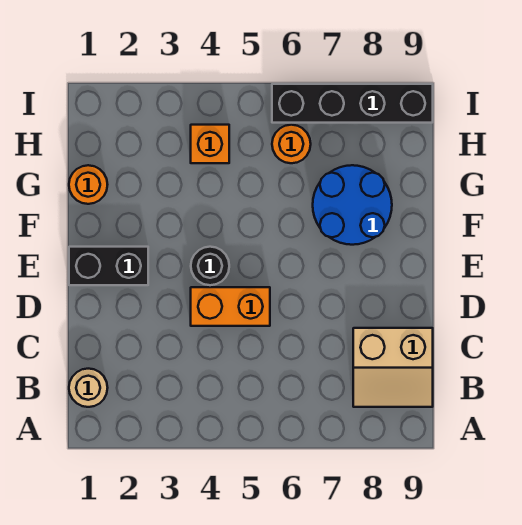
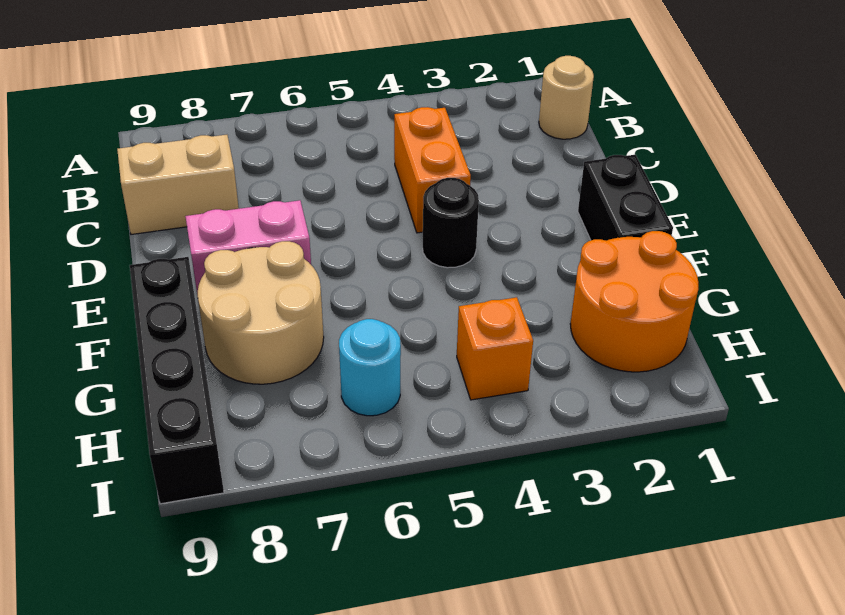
orange 1x2 brick [191,287,270,326] -> orange 1x2 brick turned to [394,107,471,233]
black 1x2 brick [69,247,148,285] -> black 1x2 brick turned to [578,155,673,241]
none -> pink 1x2 brick [185,200,311,296]
blue 2x2 round brick [313,165,392,245] -> tan 2x2 round brick [198,241,324,384]
orange 1x1 round brick [69,165,108,204] -> orange 2x2 round brick [570,231,698,372]
orange 1x1 round brick [272,125,311,163] -> cyan 1x1 round brick [339,319,401,416]
black 1x4 brick [272,84,433,123] -> black 1x4 brick turned to [130,257,224,504]

